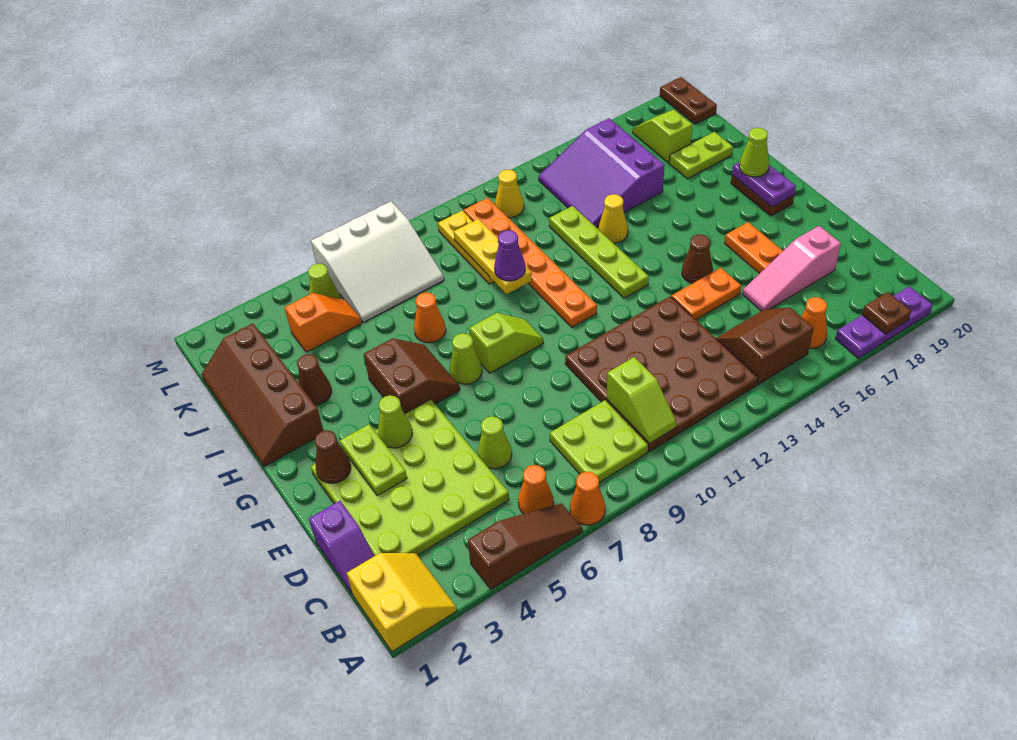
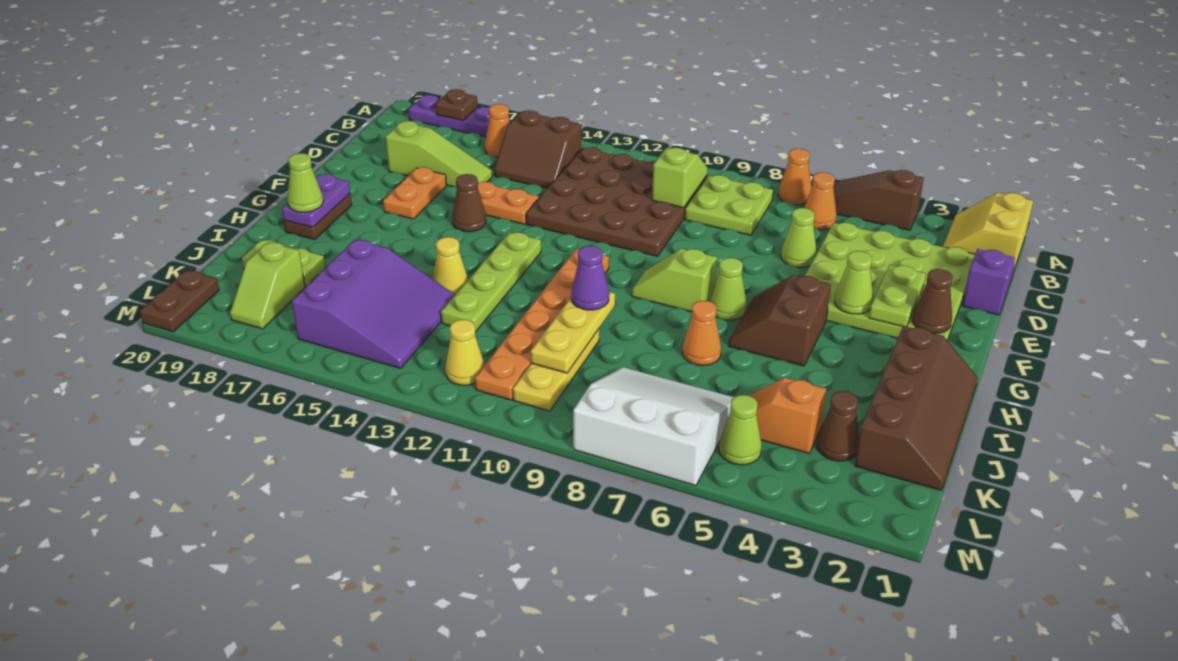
pink 1x3 slope [742,226,841,311] -> lime 1x3 slope [386,121,492,186]
brown 1x1 cone [297,354,332,405] -> brown 1x1 cone moved to [817,391,859,461]

